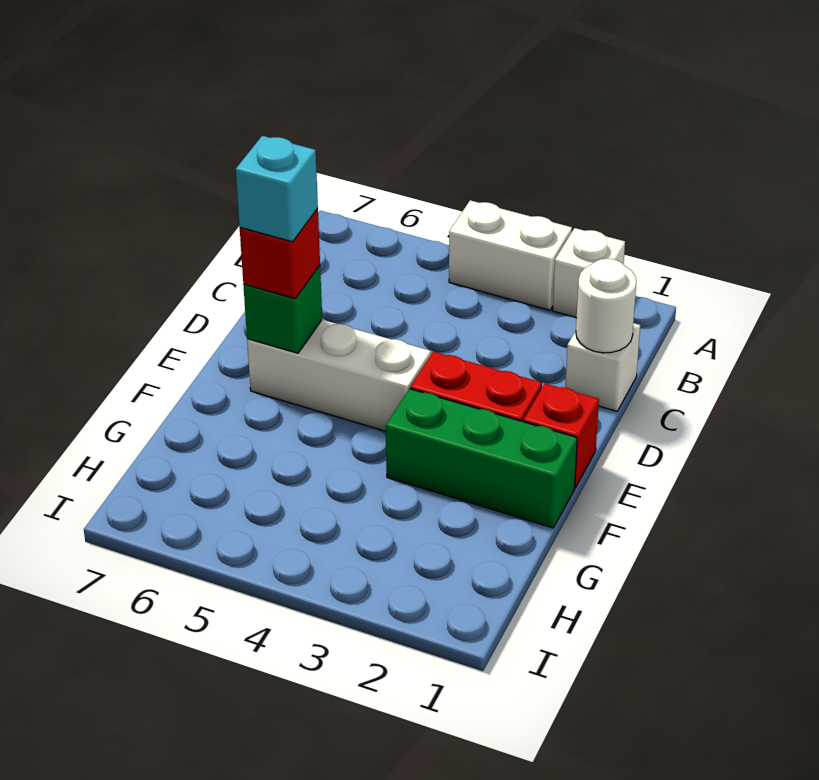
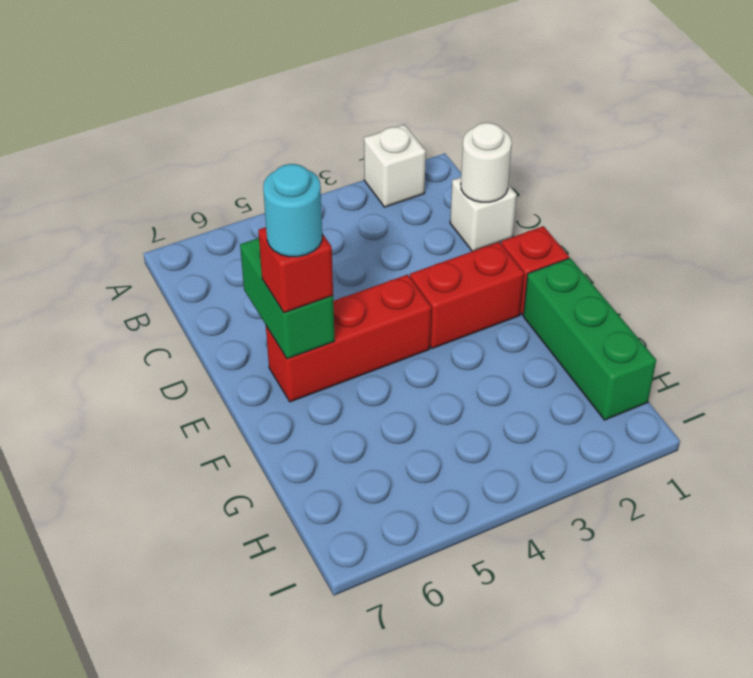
white 1x2 brick [449,200,572,310] -> none
white 1x3 brick [247,320,431,431] -> red 1x3 brick [266,275,431,402]
green 1x1 brick [243,266,322,353] -> green 1x2 brick [240,238,335,359]
cyan 1x1 brick [236,136,318,242] -> cyan 1x1 round brick [263,164,322,257]
green 1x3 brick [386,389,577,528] -> green 1x3 brick turned to [523,258,656,420]

